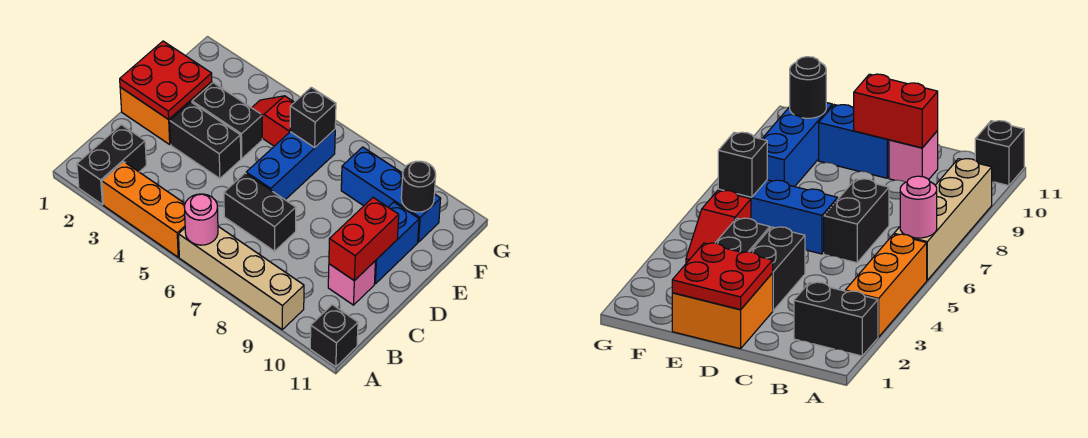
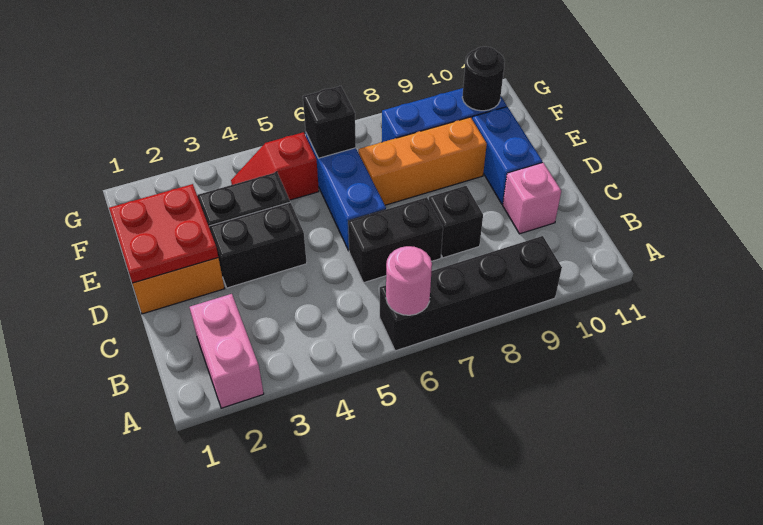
black 1x2 brick [77,125,146,205] -> pink 1x2 brick [190,294,264,408]
orange 1x3 brick [102,162,185,257] -> orange 1x3 brick moved to [358,117,487,205]
tan 1x4 brick [179,227,304,329] -> black 1x4 brick [380,236,562,351]
black 1x1 brick [310,305,358,367] -> black 1x1 brick moved to [429,186,483,258]
red 1x2 brick [329,198,399,281] -> none

